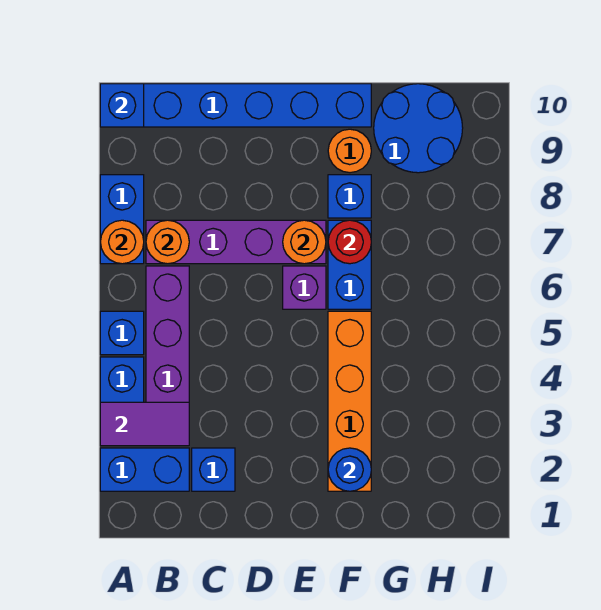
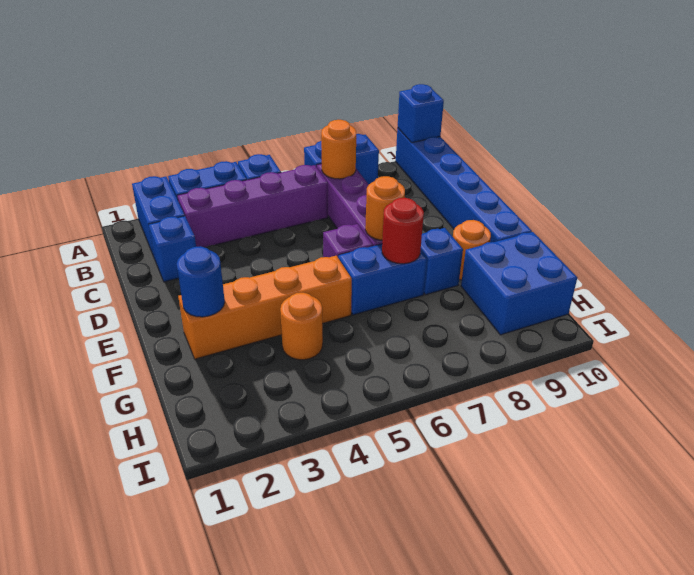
purple 1x2 tile [100,402,189,446] -> none
orange 1x1 round brick [100,220,144,264] -> orange 1x1 round brick moved to [280,293,323,360]
blue 2x2 round brick [374,84,463,173] -> blue 2x2 brick [461,232,577,335]

